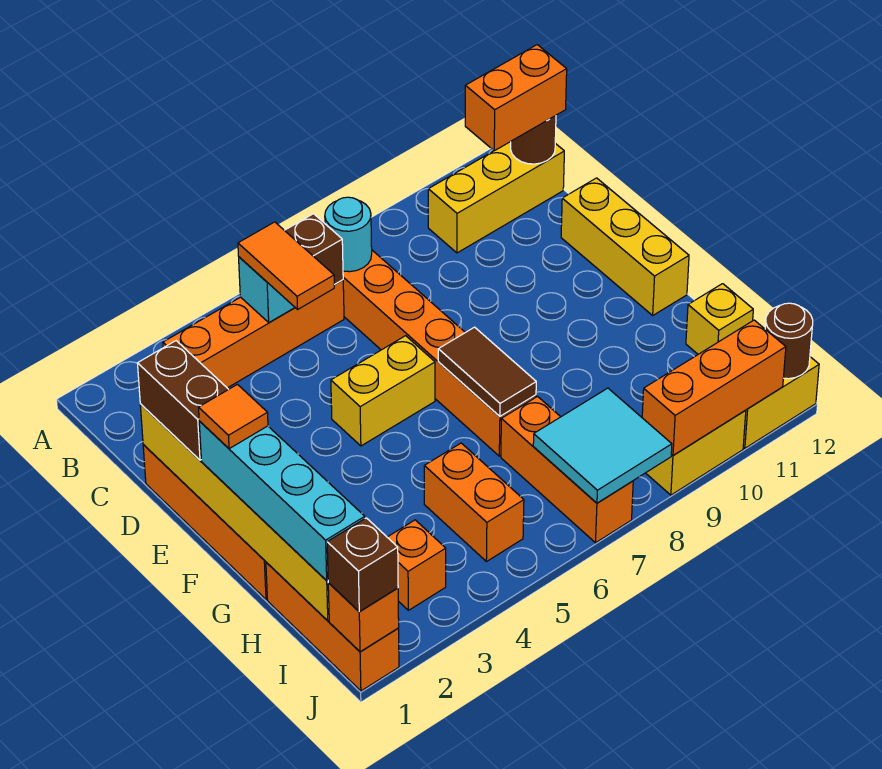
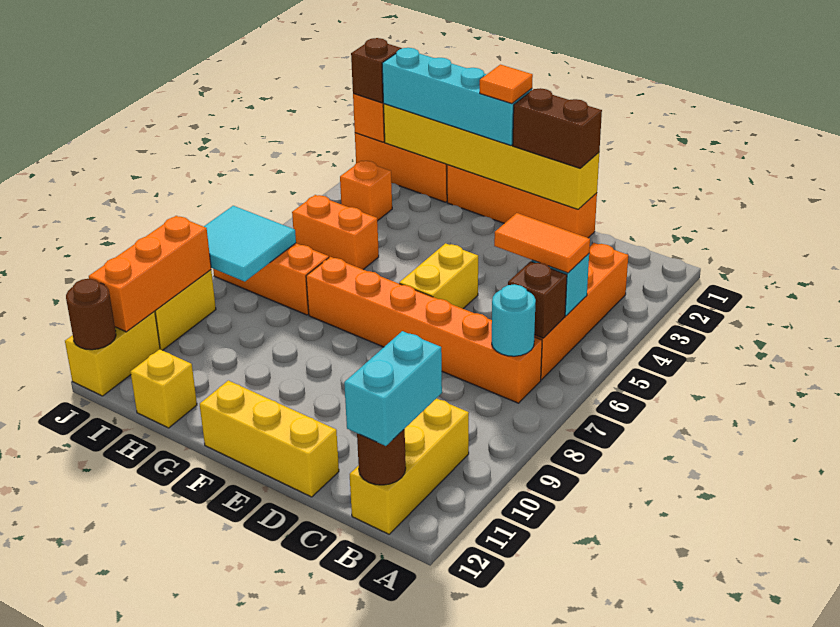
orange 1x2 brick [465,45,567,151] -> cyan 1x2 brick [344,331,442,446]
brown 1x2 tile [438,327,536,416] -> none

